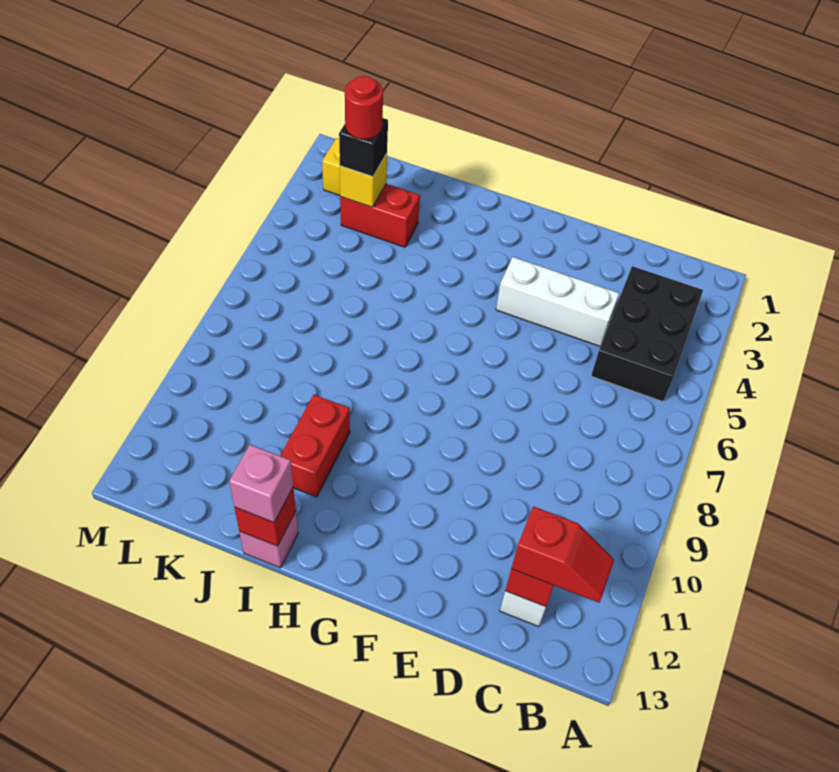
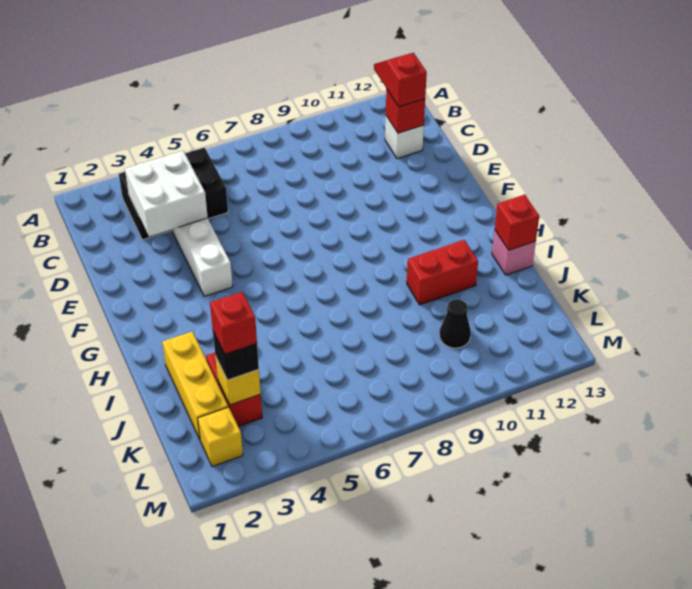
none -> white 2x2 brick [125,151,208,236]
none -> yellow 1x3 brick [162,332,228,439]
pink 1x1 brick [229,445,293,522] -> none
red 1x1 round brick [345,76,383,139] -> red 1x1 brick [210,292,257,354]
none -> black 1x1 cone [440,299,471,348]

